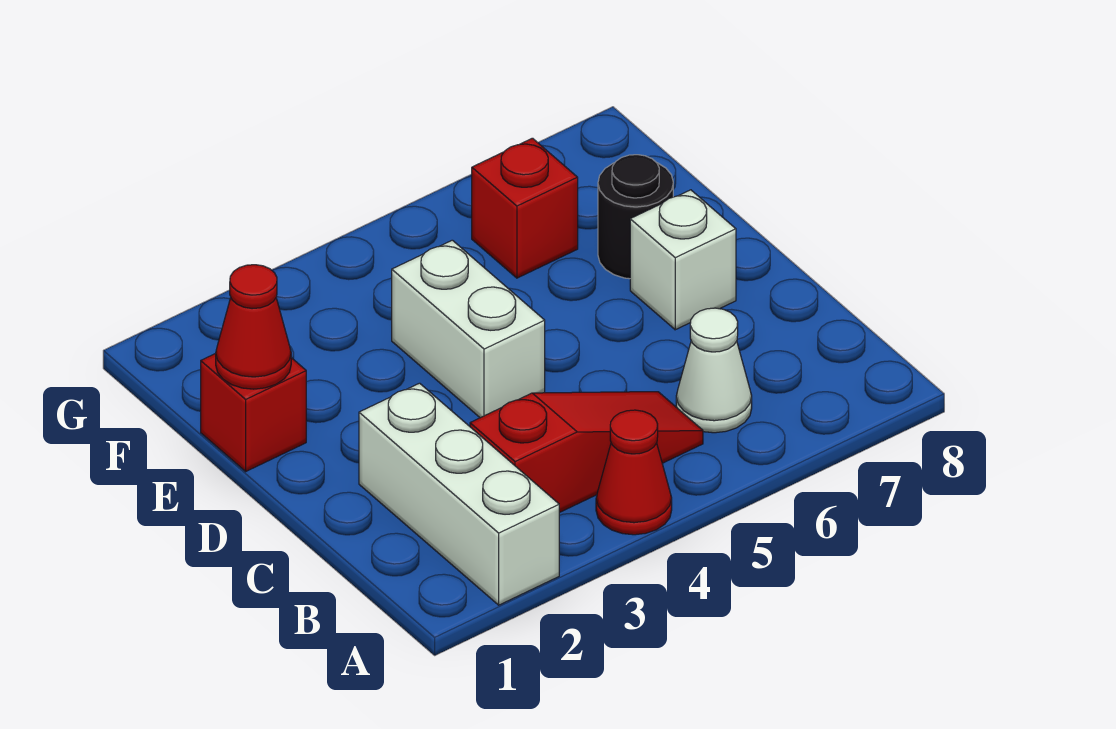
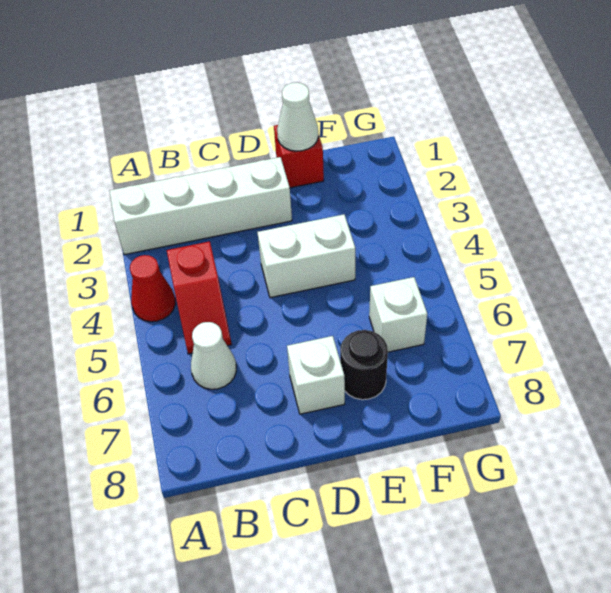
white 1x3 brick [359,383,559,605] -> white 1x4 brick [109,157,292,255]
red 1x3 slope [470,392,703,513] -> red 1x2 slope [167,241,232,354]
red 1x1 cone [216,265,291,389] -> white 1x1 cone [277,83,318,151]
red 1x1 brick [472,138,578,278] -> white 1x1 brick [369,277,427,352]

